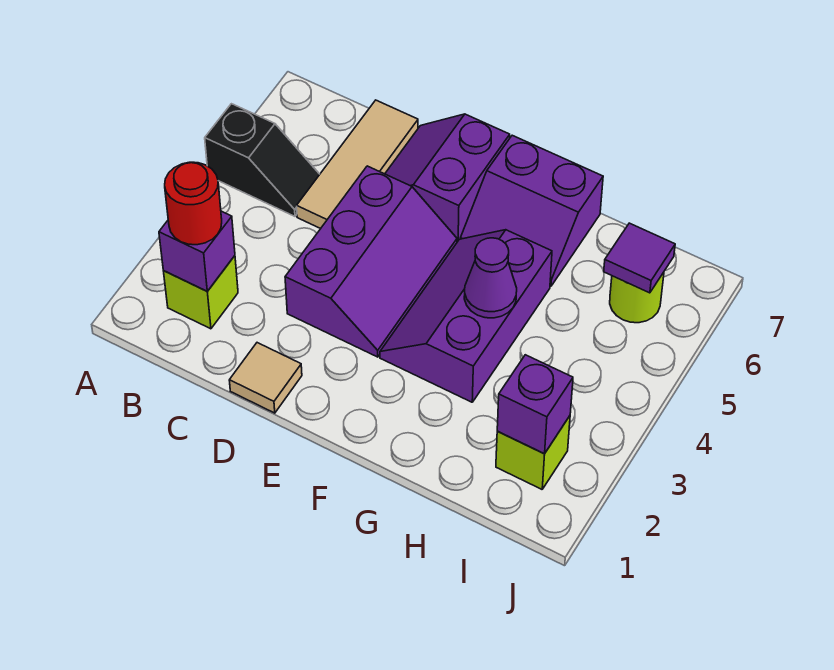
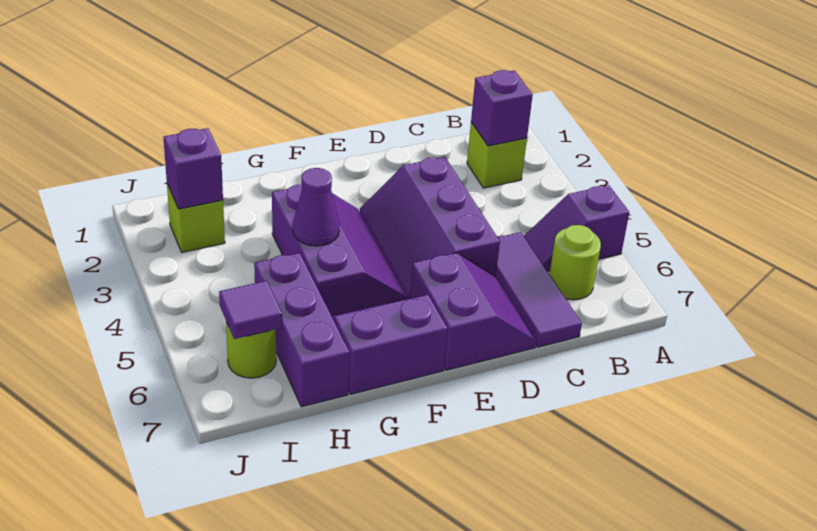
black 1x2 slope [205,104,320,216] -> purple 1x2 slope [524,185,629,271]
red 1x1 round brick [165,162,222,245] -> none
none -> lime 1x1 round brick [549,225,601,300]
tan 1x3 tile [297,100,418,229] -> purple 1x3 tile [496,232,582,347]
tan 1x1 tile [229,343,302,413] -> none
none -> purple 1x3 brick [254,253,350,407]

